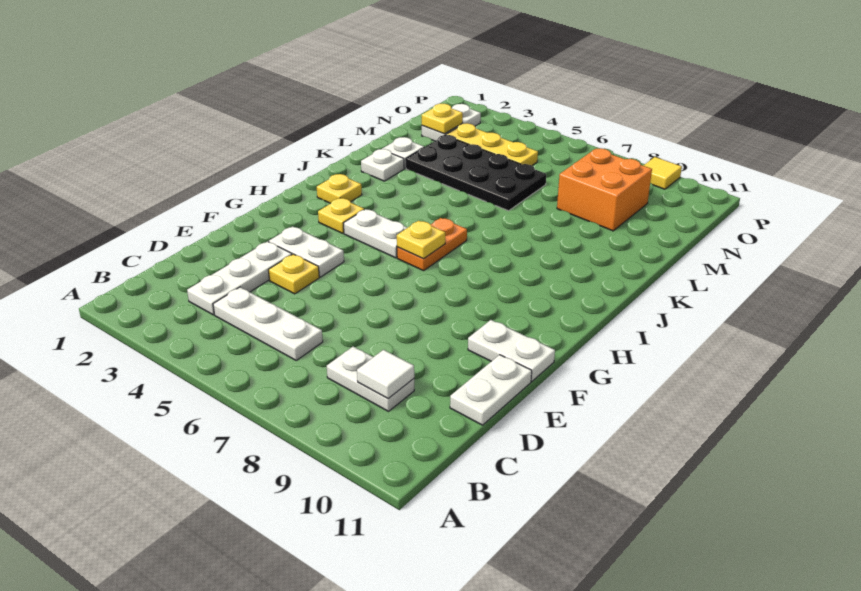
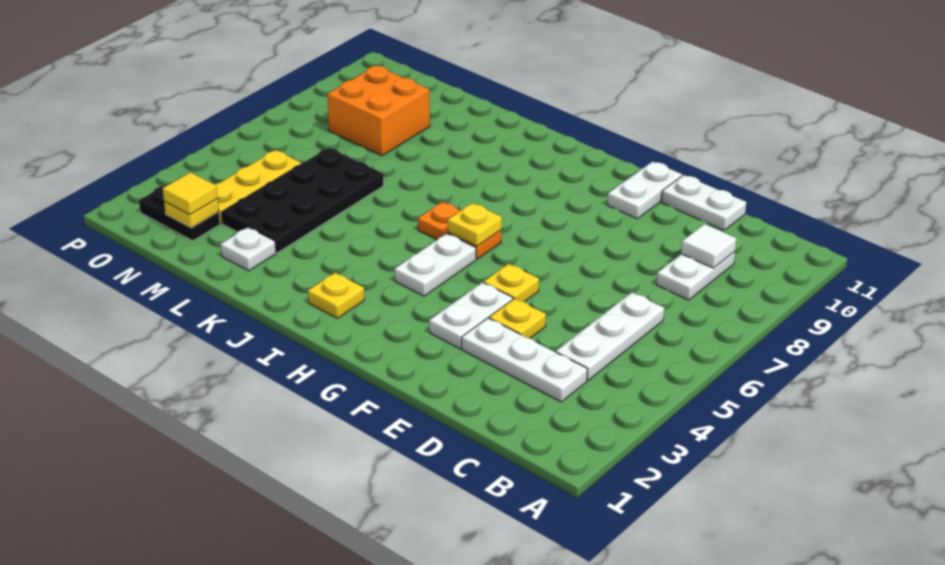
yellow 1x1 plate [318,198,364,233] -> yellow 1x1 plate moved to [484,264,539,302]
white 1x1 plate [361,149,404,181] -> none
white 1x2 plate [422,104,481,141] -> black 1x2 plate [139,185,220,241]
yellow 1x1 tile [643,157,682,189] -> yellow 1x1 tile moved to [163,172,218,214]

